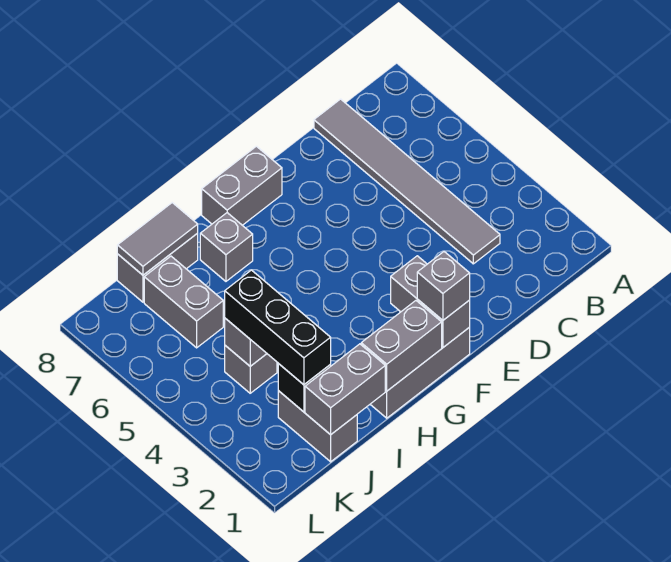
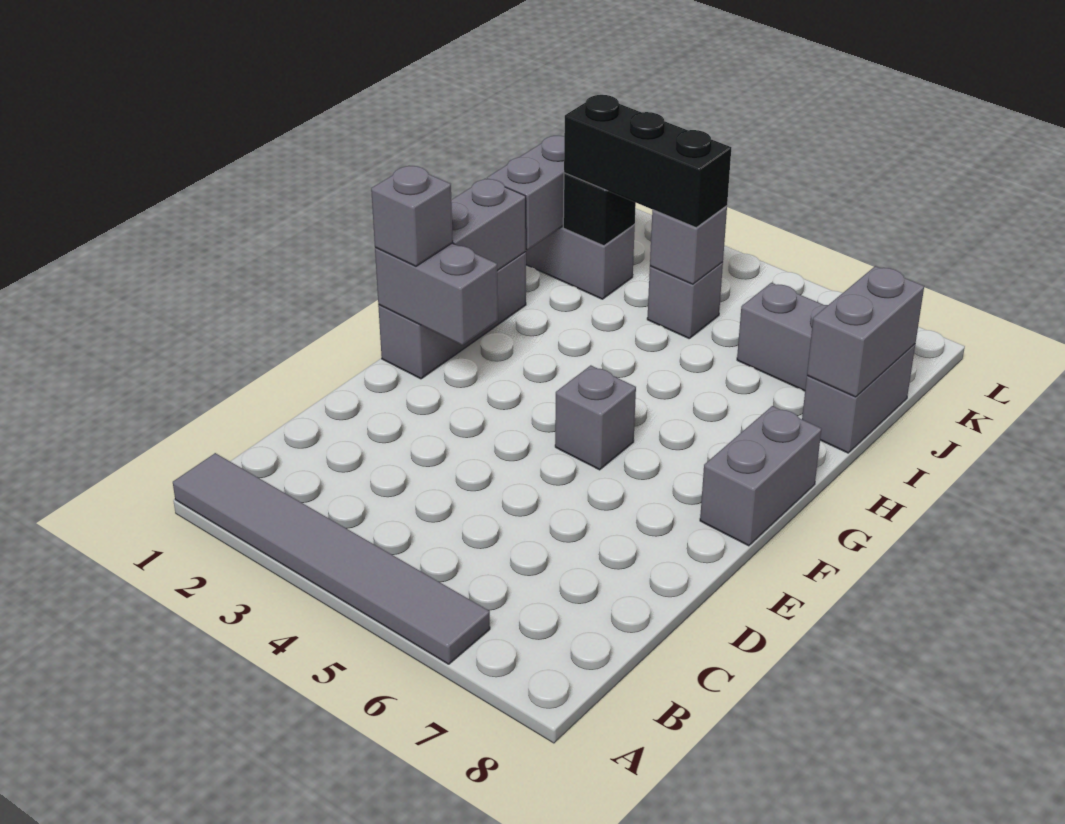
grey 1x6 tile [314,99,500,264] -> grey 1x6 tile moved to [173,453,490,664]
grey 1x1 brick [200,213,253,281] -> grey 1x1 brick moved to [555,365,636,470]
grey 1x2 tile [117,203,198,275] -> grey 1x2 brick [807,266,924,397]

